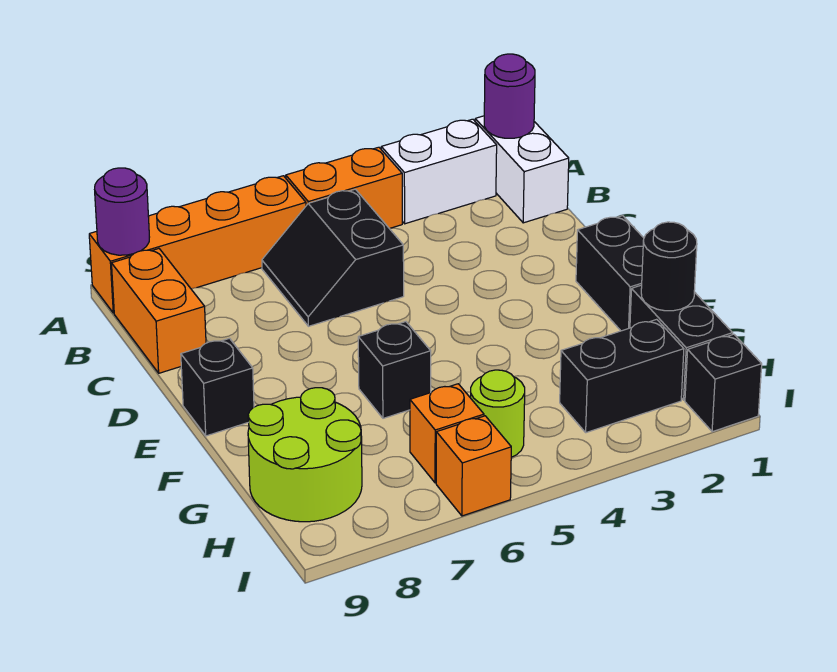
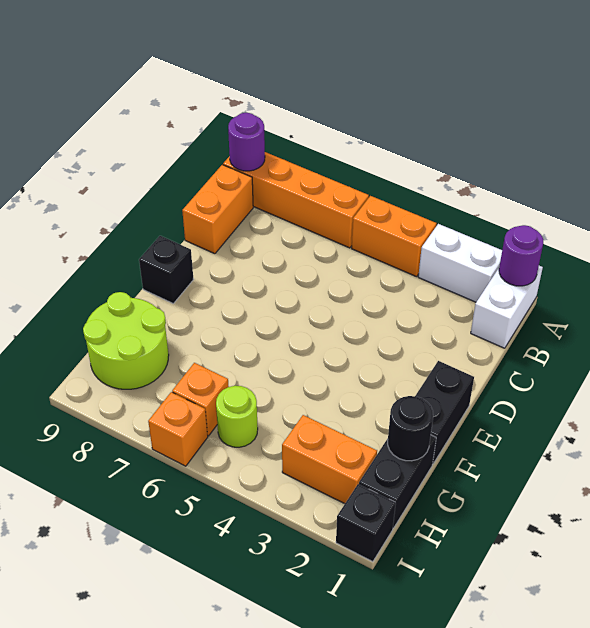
black 2x2 slope [262,189,404,326] -> none
black 1x1 brick [358,322,431,418] -> none
black 1x2 brick [560,319,684,433] -> orange 1x2 brick [282,415,377,504]

